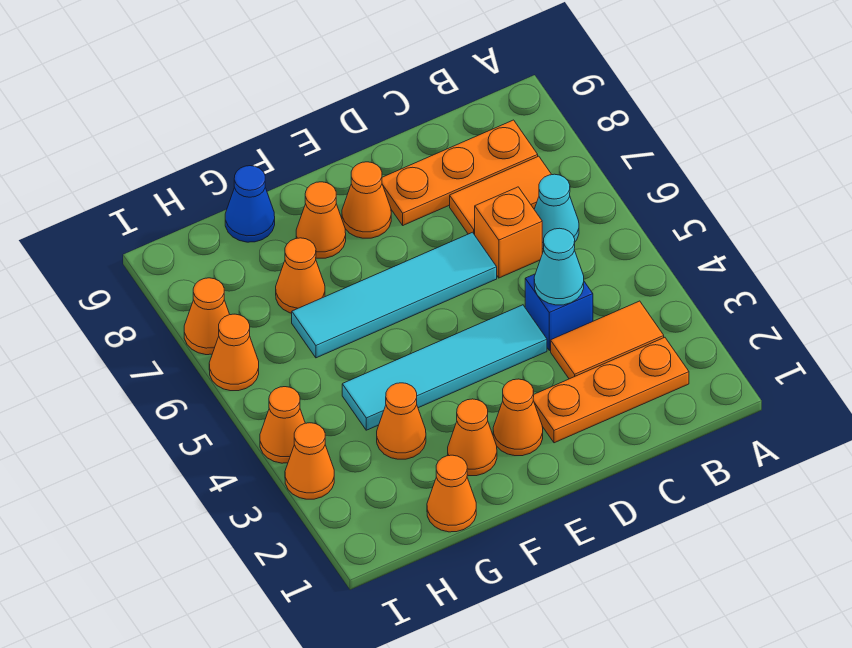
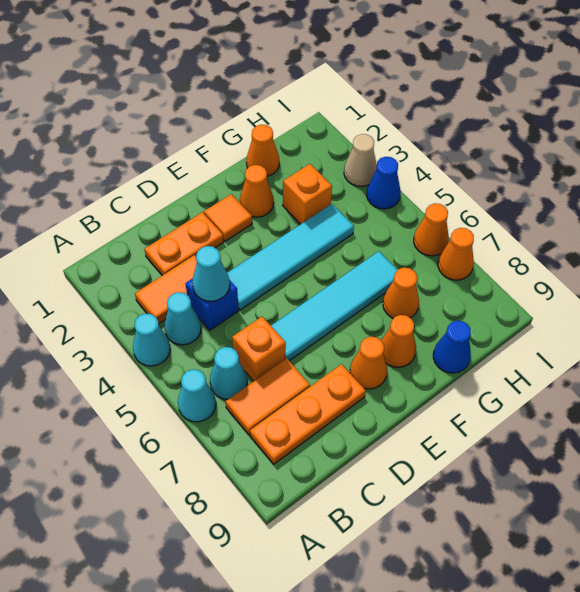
none -> cyan 1x1 cone [133,313,170,366]
none -> cyan 1x1 cone [178,369,216,422]
orange 1x3 plate [533,337,689,443] -> orange 1x2 plate [144,212,224,275]
none -> cyan 1x1 cone [164,292,201,345]
orange 1x1 cone [493,379,543,456] -> orange 1x1 tile [204,194,252,241]
orange 1x1 cone [377,383,426,459] -> orange 1x1 brick [283,164,332,224]
orange 1x1 cone [285,423,334,499] -> tan 1x1 cone [344,134,377,186]
orange 1x1 cone [260,387,305,463] -> blue 1x1 cone [367,157,401,209]

